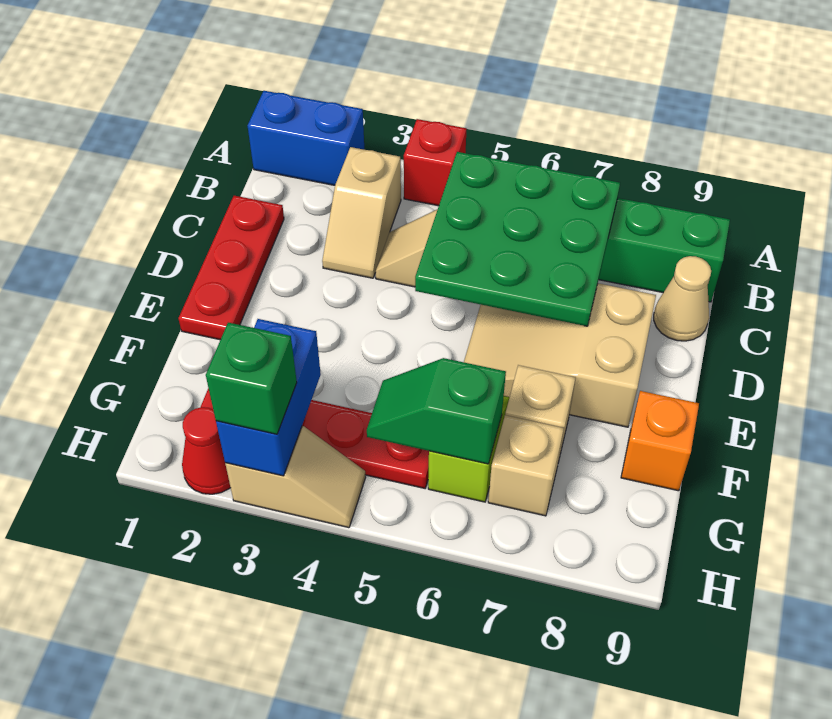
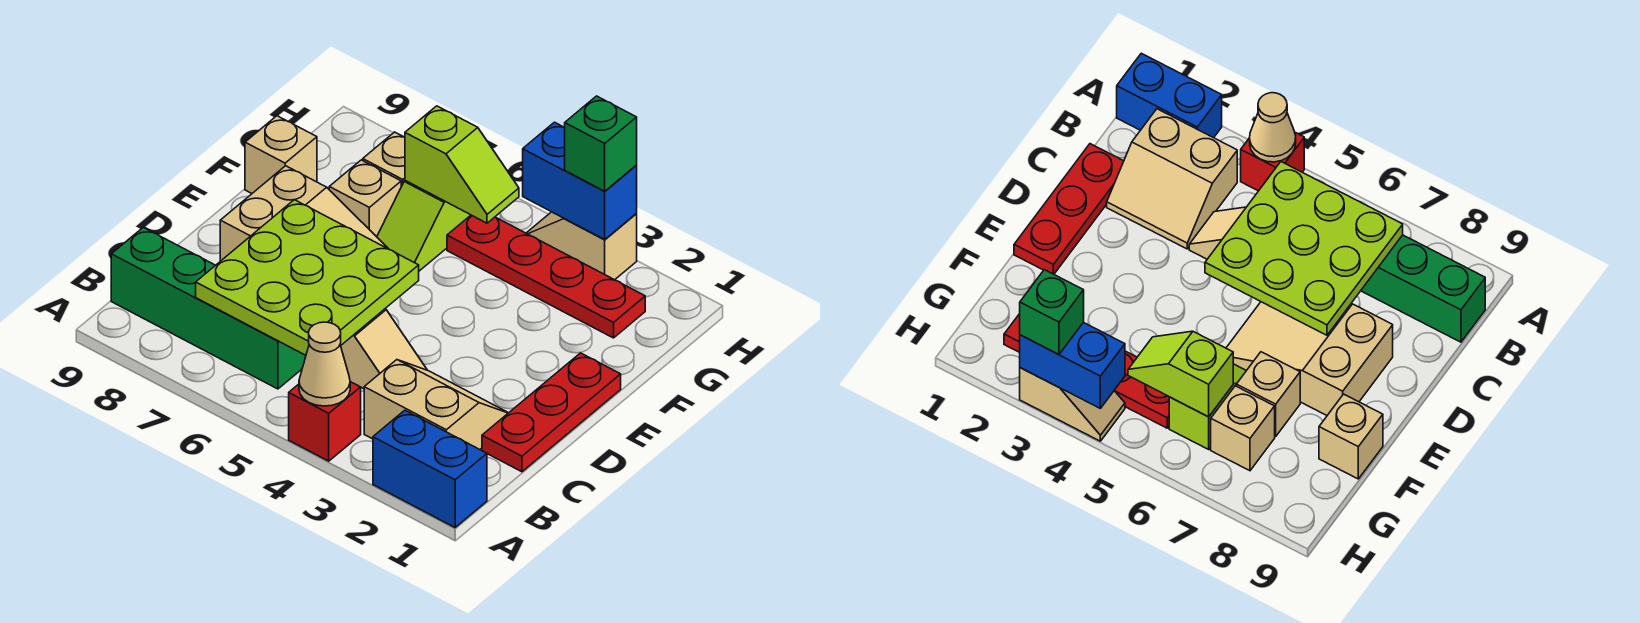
tan 1x2 slope [322,147,401,278] -> tan 2x2 slope [364,360,508,449]
green 3x3 plate [415,152,620,326] -> lime 3x3 plate [196,200,419,355]
tan 1x1 cone [654,256,711,341] -> tan 1x1 cone moved to [299,322,350,406]
orange 1x1 brick [621,391,699,491] -> tan 1x1 brick [245,116,317,193]
blue 1x2 brick [216,319,321,476] -> blue 1x2 brick turned to [523,122,637,239]
green 1x2 slope [367,358,506,464] -> lime 1x2 slope [405,106,519,223]
red 1x1 cone [182,407,231,494] -> none

